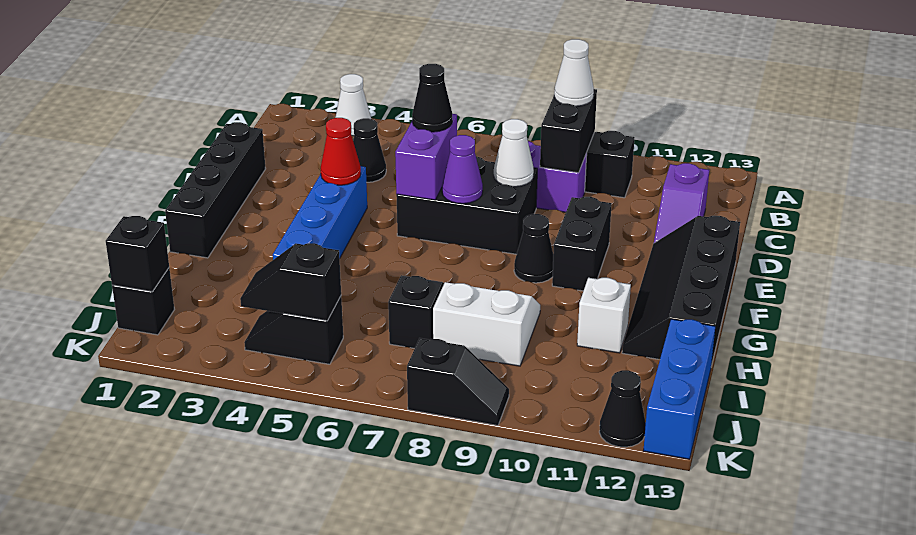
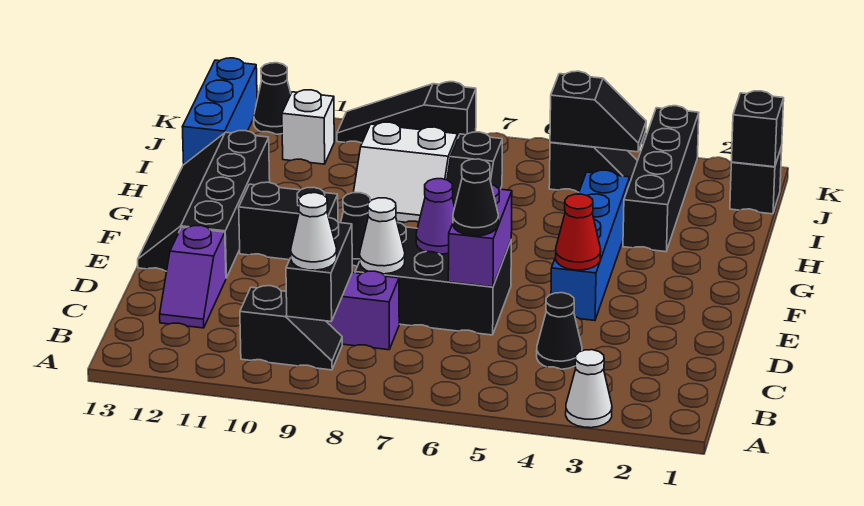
purple 1x2 slope [654,163,709,243] -> purple 1x2 slope turned to [160,225,226,328]
black 1x4 brick [165,123,266,258] -> black 1x4 brick moved to [623,106,699,252]
black 1x2 brick [552,197,612,291] -> black 1x2 brick turned to [239,182,338,260]
black 2x4 slope [622,216,740,366] -> black 2x4 slope turned to [138,131,270,278]
white 1x1 brick [577,278,631,353] -> white 1x1 brick moved to [282,90,334,164]
black 1x2 slope [407,338,509,426] -> black 1x3 slope [337,82,476,143]

